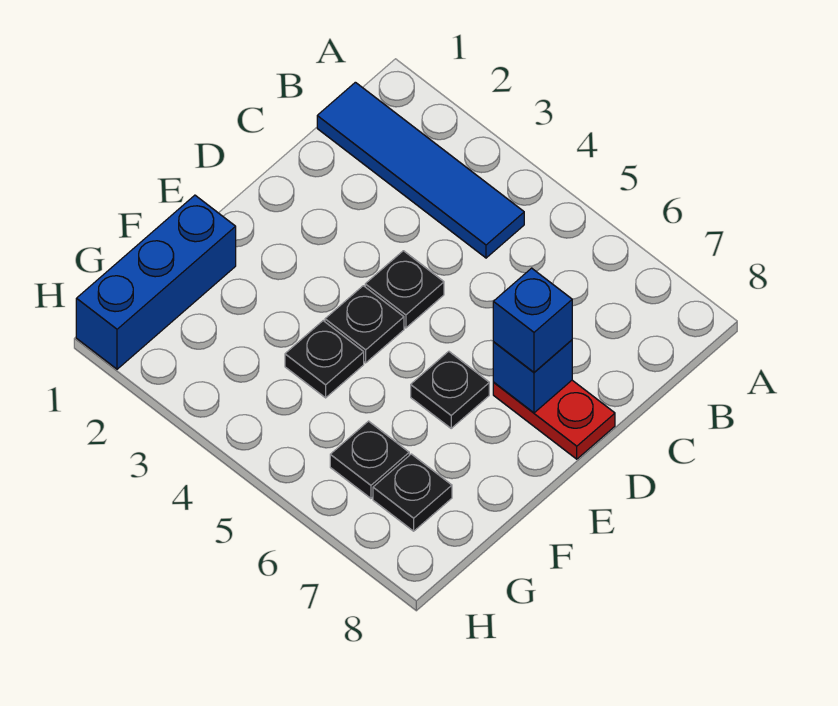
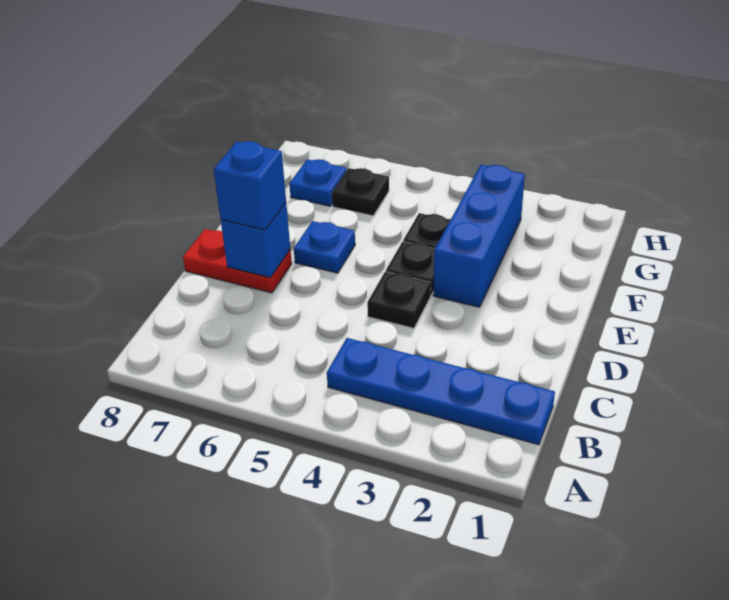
blue 1x4 tile [317,82,524,258] -> blue 1x4 plate [327,338,555,445]
black 1x1 plate [411,351,489,428] -> blue 1x1 plate [294,221,355,273]
blue 1x3 brick [76,195,236,369] -> blue 1x3 brick moved to [433,165,525,307]
black 1x1 plate [373,454,452,531] -> blue 1x1 plate [289,159,347,206]

